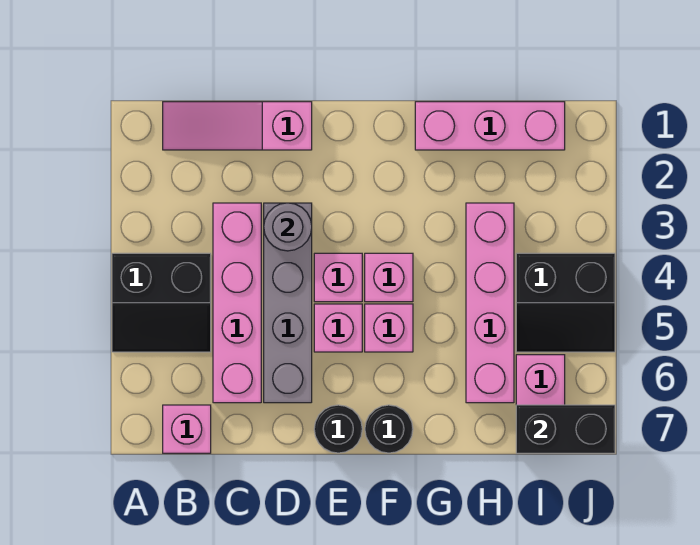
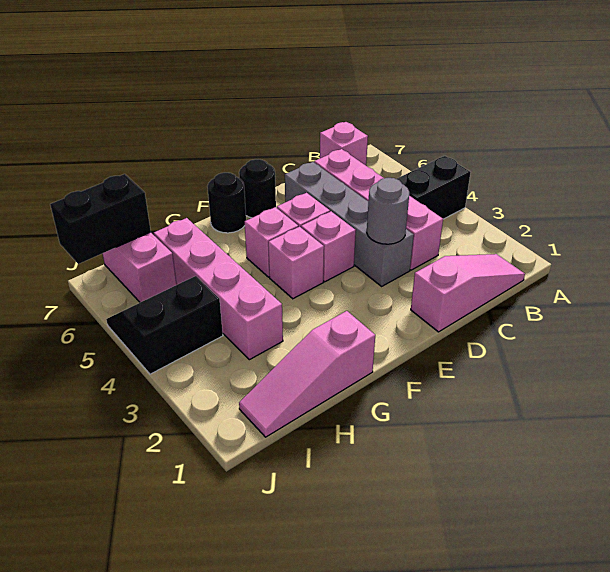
pink 1x3 brick [415,102,565,150] -> pink 1x3 slope [239,311,375,437]

